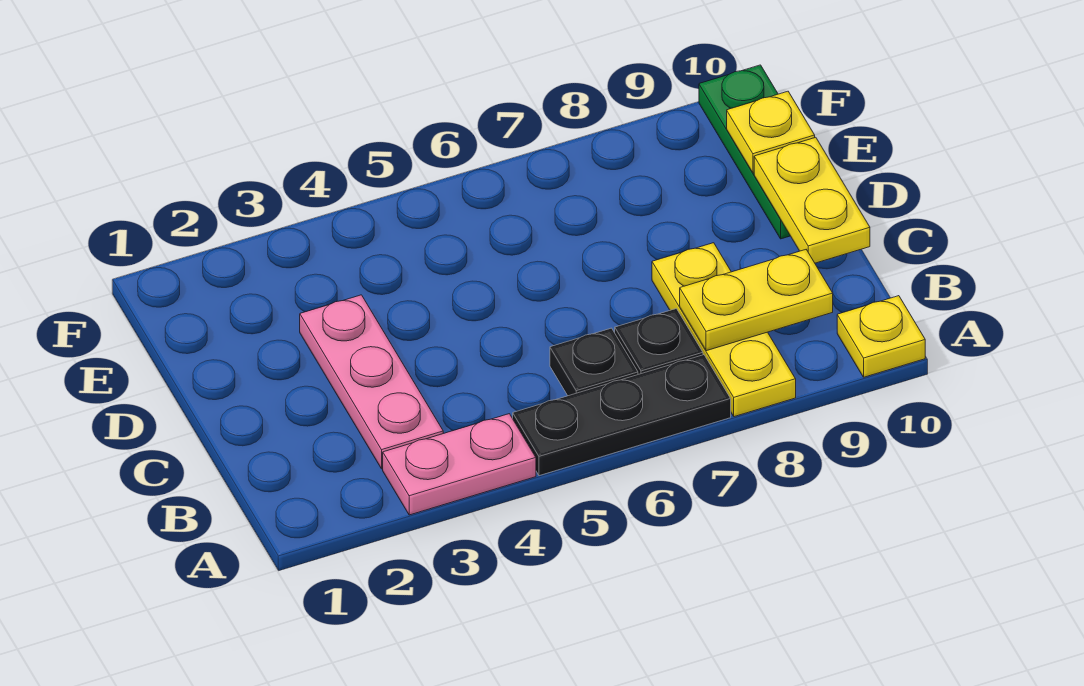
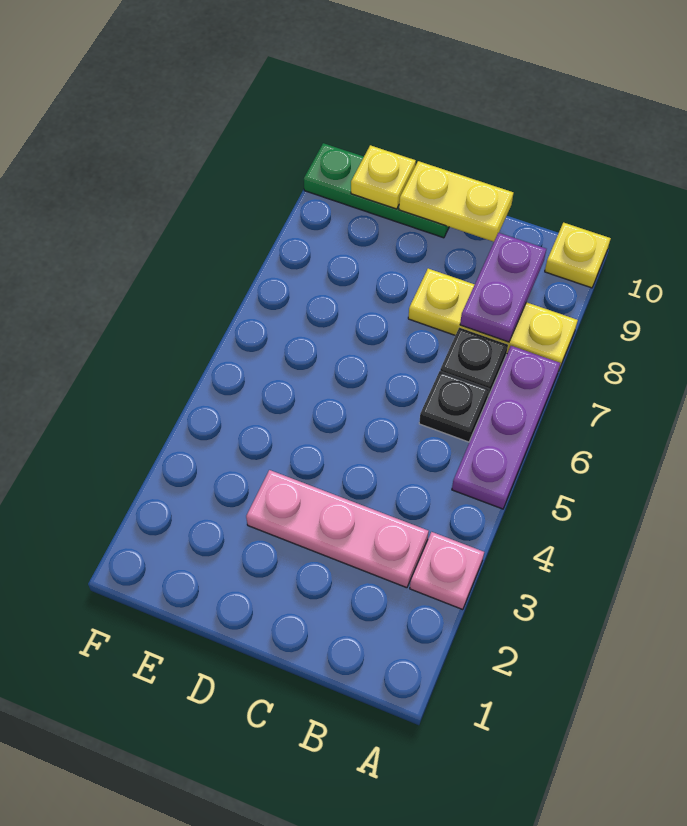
pink 1x2 plate [383,414,536,515] -> pink 1x1 plate [410,532,484,610]
black 1x3 plate [513,355,731,476] -> purple 1x3 plate [452,346,561,509]
yellow 1x2 plate [680,250,833,351] -> purple 1x2 plate [460,233,546,342]

